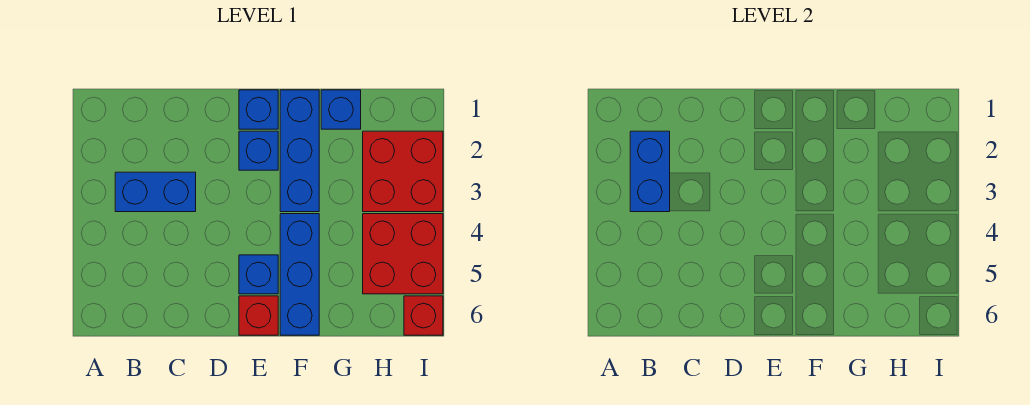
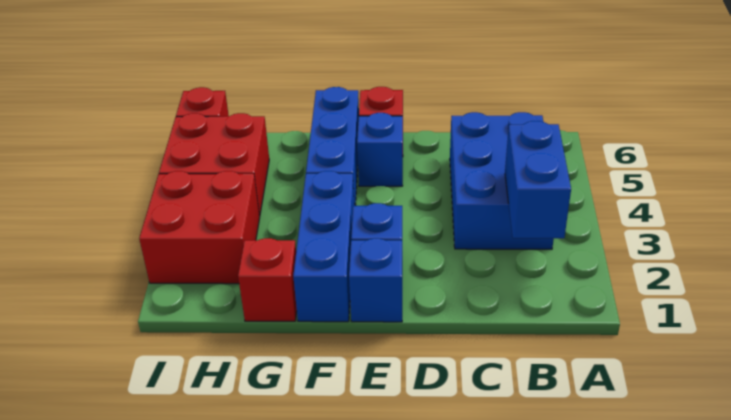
blue 1x2 brick [115,172,196,212] -> blue 2x3 brick [450,112,554,249]
blue 1x1 brick [321,90,361,129] -> red 1x1 brick [238,238,297,321]

